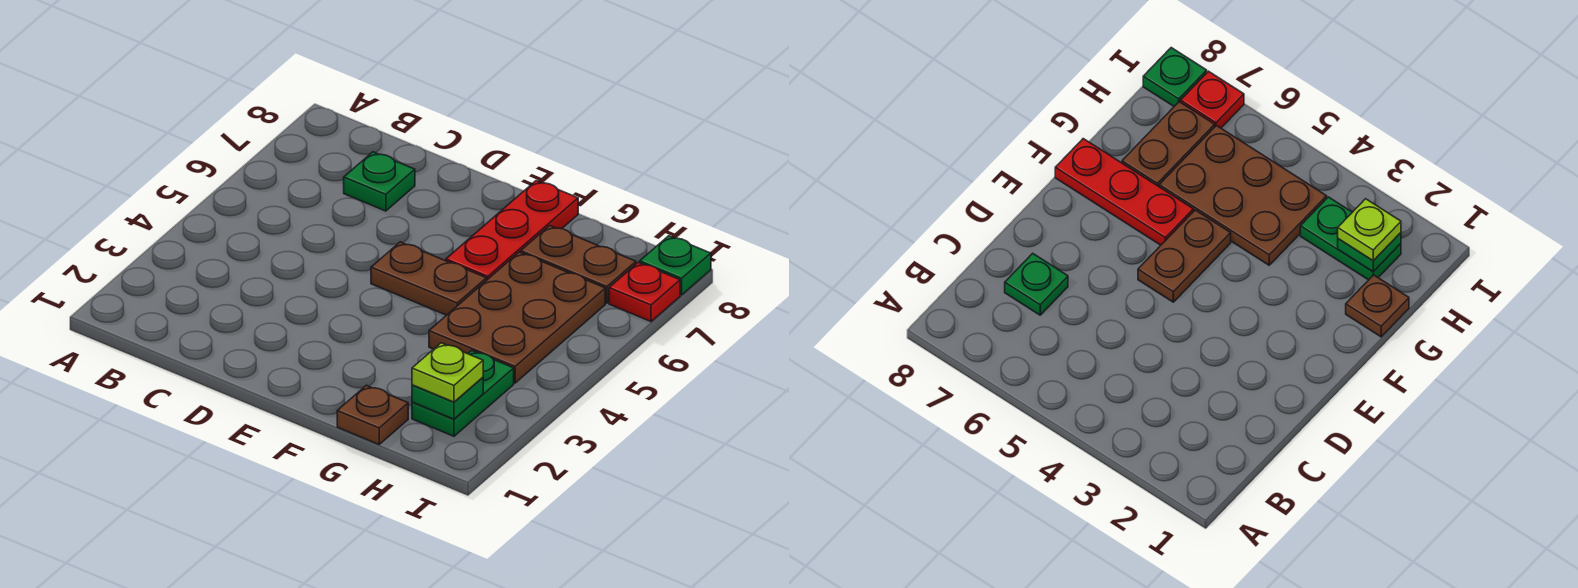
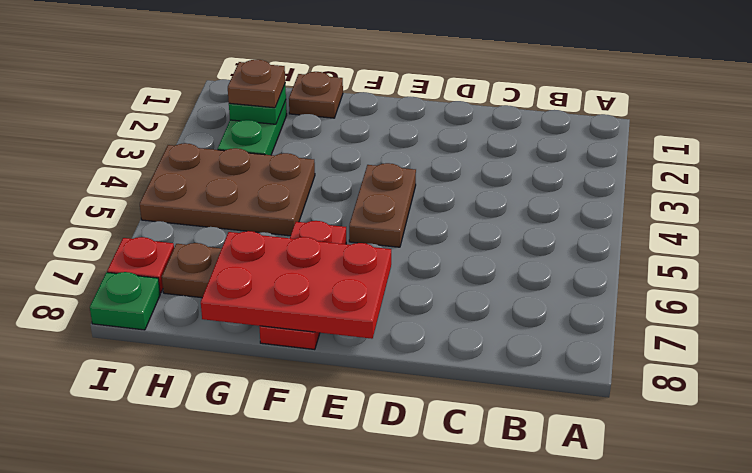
green 1x1 plate [344,152,415,211] -> none
brown 1x2 plate [371,242,486,315] -> brown 1x2 plate turned to [349,163,416,247]
none -> red 2x3 plate [201,231,391,339]
brown 2x3 plate [429,252,605,383] -> brown 2x3 plate turned to [140,143,315,236]
lime 1x1 plate [412,343,483,402] -> brown 1x1 plate [228,60,285,108]

